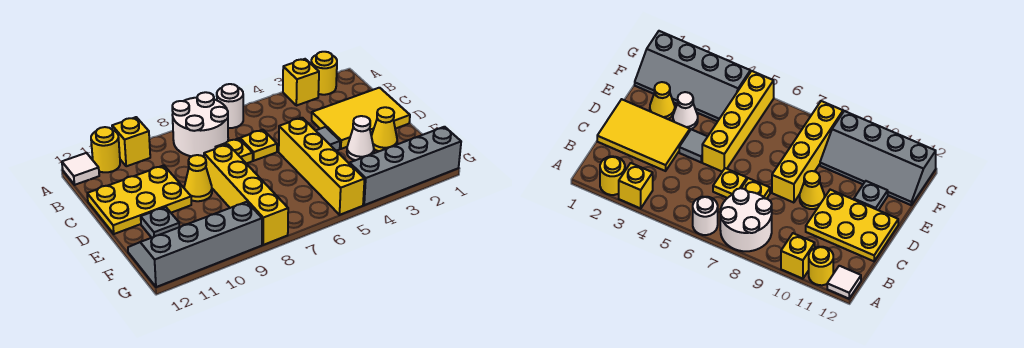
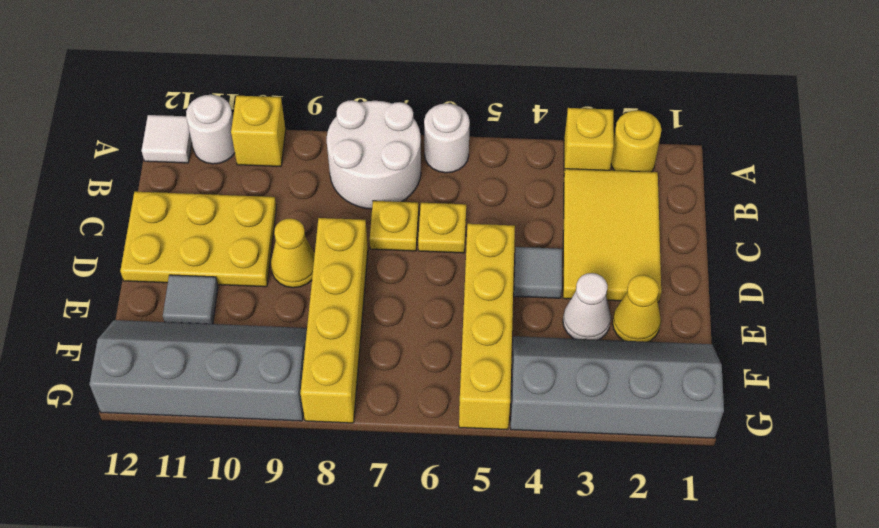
yellow 1x1 round brick [91,127,120,172] -> white 1x1 round brick [186,95,235,164]
yellow 2x3 tile [312,88,410,149] -> yellow 2x3 tile turned to [563,169,661,302]
grey 1x1 plate [141,207,180,238] -> grey 1x1 tile [163,275,218,324]

